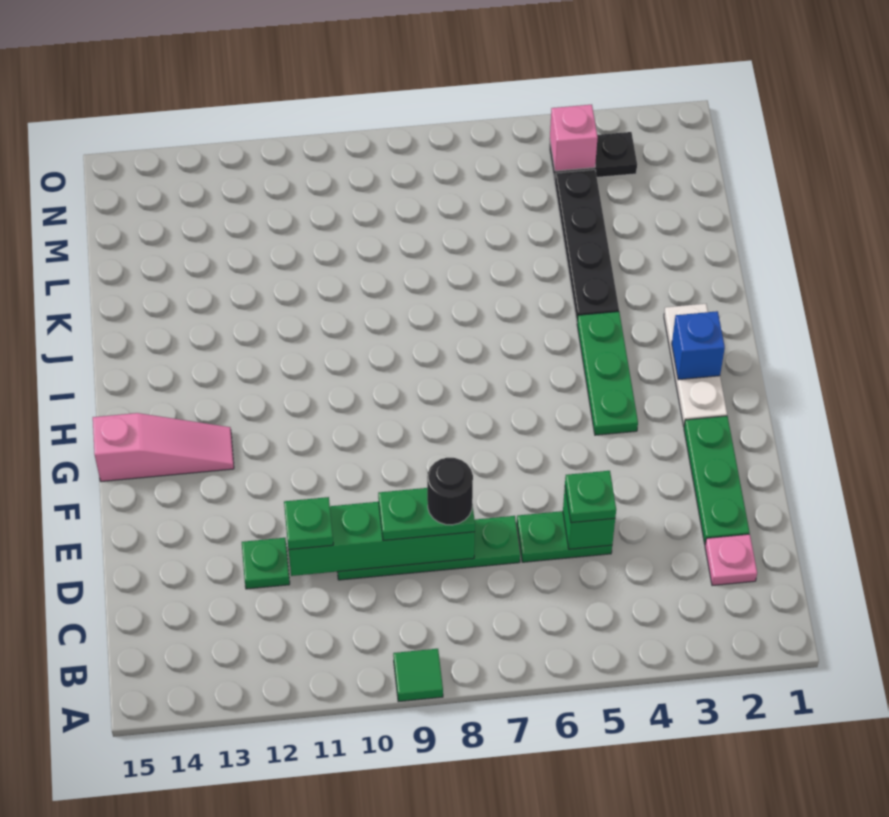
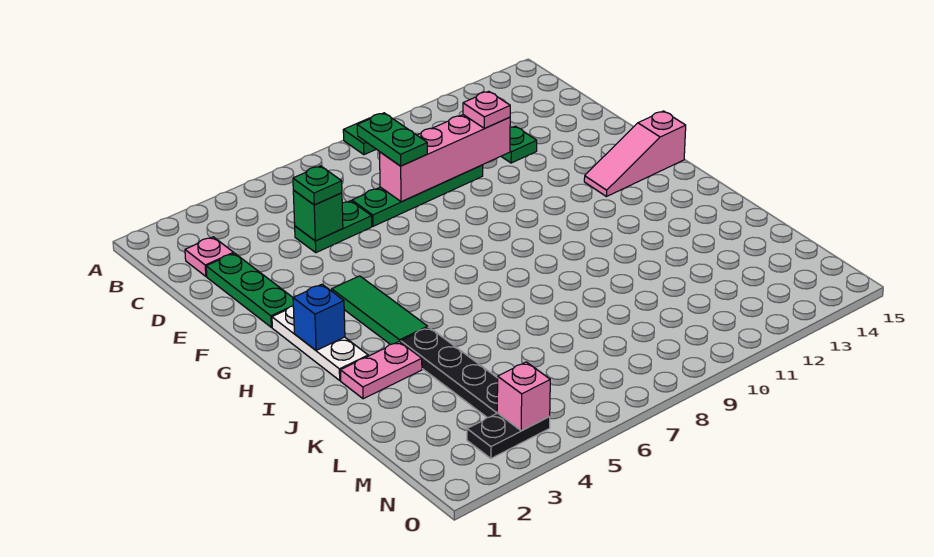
green 1x4 brick [288,502,475,576] -> pink 1x4 brick [380,115,510,202]
green 1x2 plate [378,488,475,541] -> green 1x2 plate turned to [357,113,427,166]
black 1x1 round brick [427,458,473,525] -> none
green 1x1 plate [284,497,333,550] -> pink 1x1 plate [463,91,510,128]
green 1x3 plate [577,312,638,435] -> green 1x3 tile [332,276,428,345]
none -> pink 1x2 plate [340,341,422,399]

